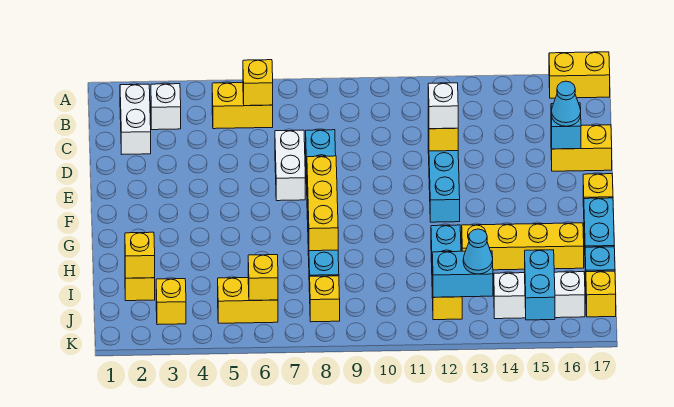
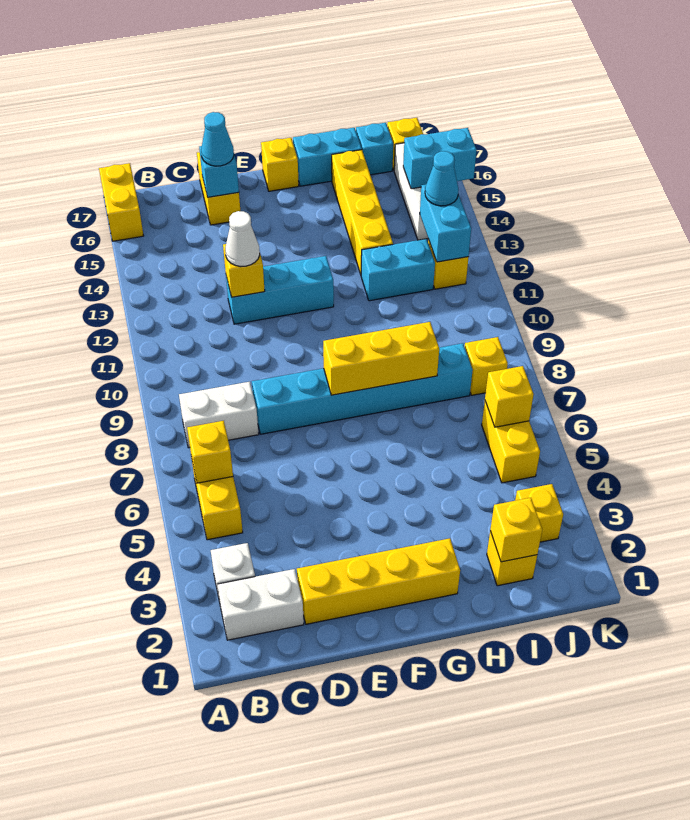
none -> yellow 1x4 brick [297,538,460,624]
white 1x2 brick [275,130,305,201] -> white 1x2 brick moved to [179,382,259,448]
white 1x1 brick [428,83,458,129] -> white 1x1 cone [225,211,260,267]

